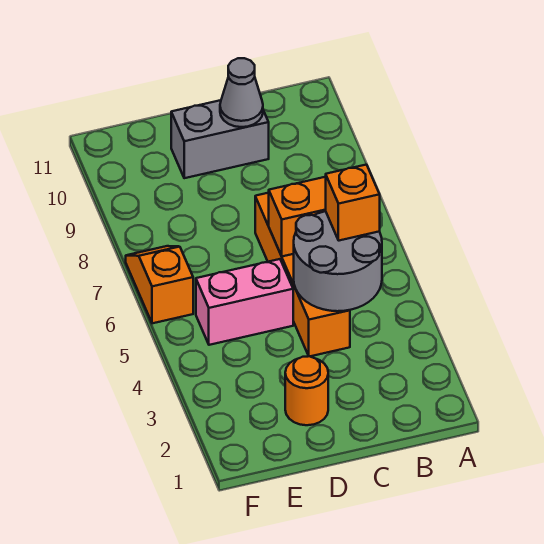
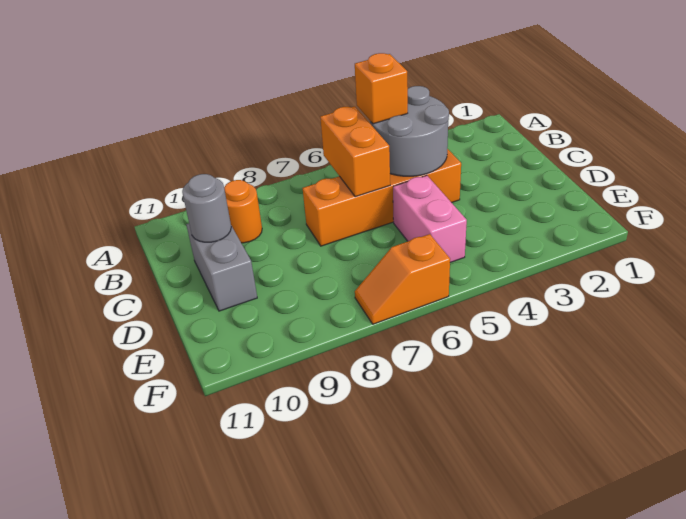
grey 1x1 cone [220,58,263,127] -> grey 1x1 round brick [182,174,231,242]
orange 1x1 round brick [285,356,328,425] -> orange 1x1 round brick moved to [224,180,262,243]

